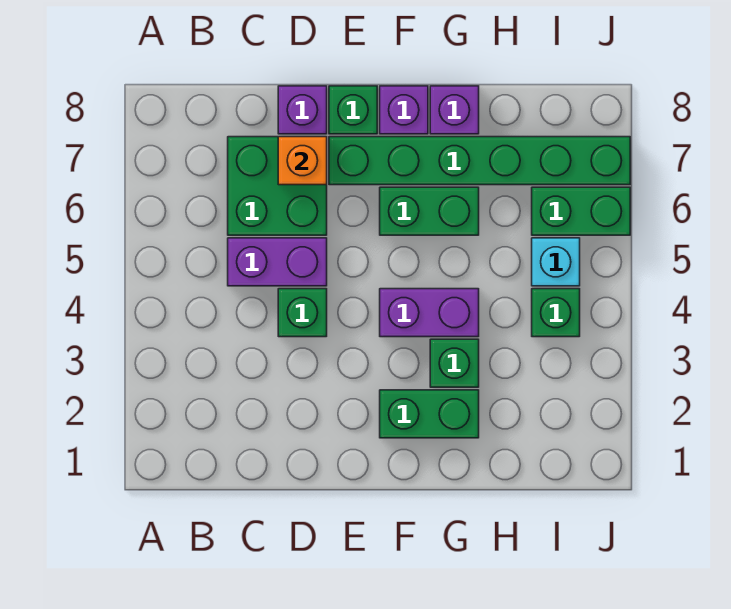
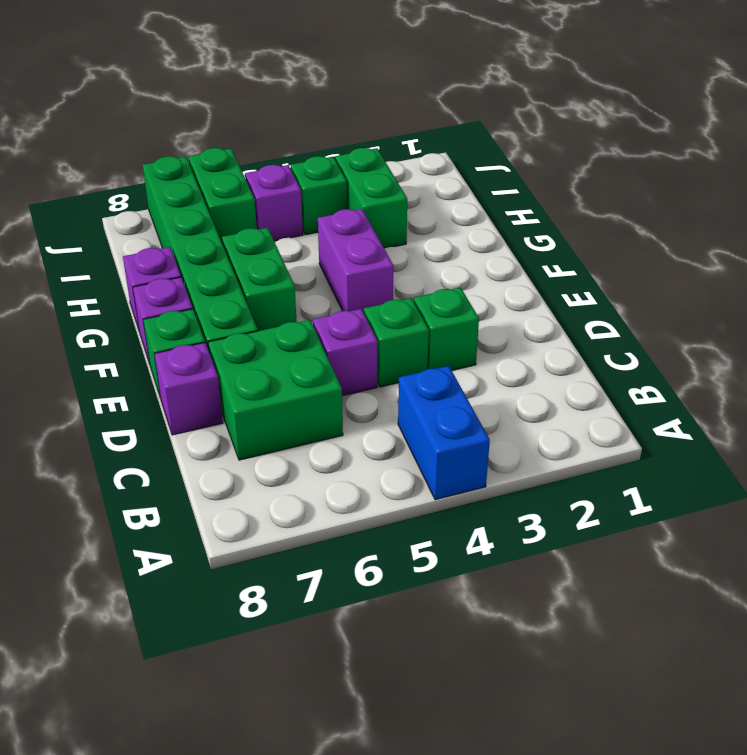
none -> blue 1x2 brick [398,366,490,500]
purple 1x2 brick [228,238,327,286] -> purple 1x1 brick [313,309,378,396]
orange 1x1 brick [278,137,327,185] -> none
green 1x2 brick [380,390,479,438] -> green 1x2 brick moved to [335,148,407,249]
green 1x1 brick [430,339,479,387] -> green 1x1 brick moved to [414,287,479,370]
cyan 1x1 brick [532,238,580,286] -> purple 1x1 brick [245,165,303,241]

